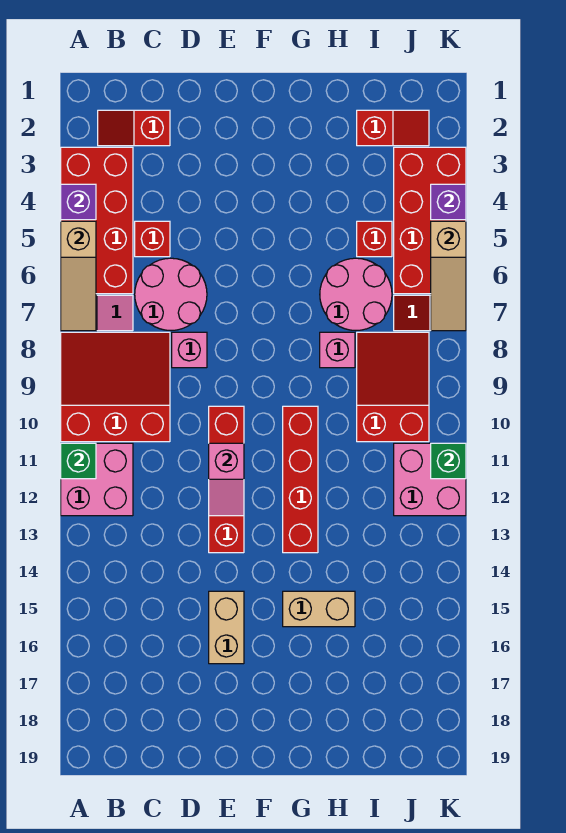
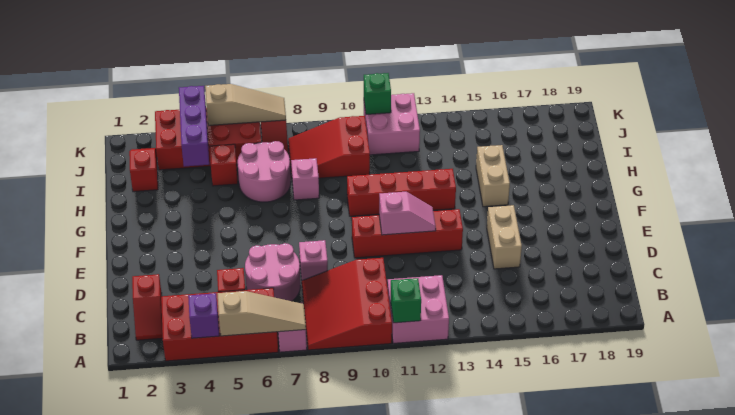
tan 1x2 brick [209,591,244,664] -> tan 1x2 brick turned to [487,205,522,269]
purple 1x1 brick [431,184,466,220] -> purple 1x3 brick [179,86,209,167]

